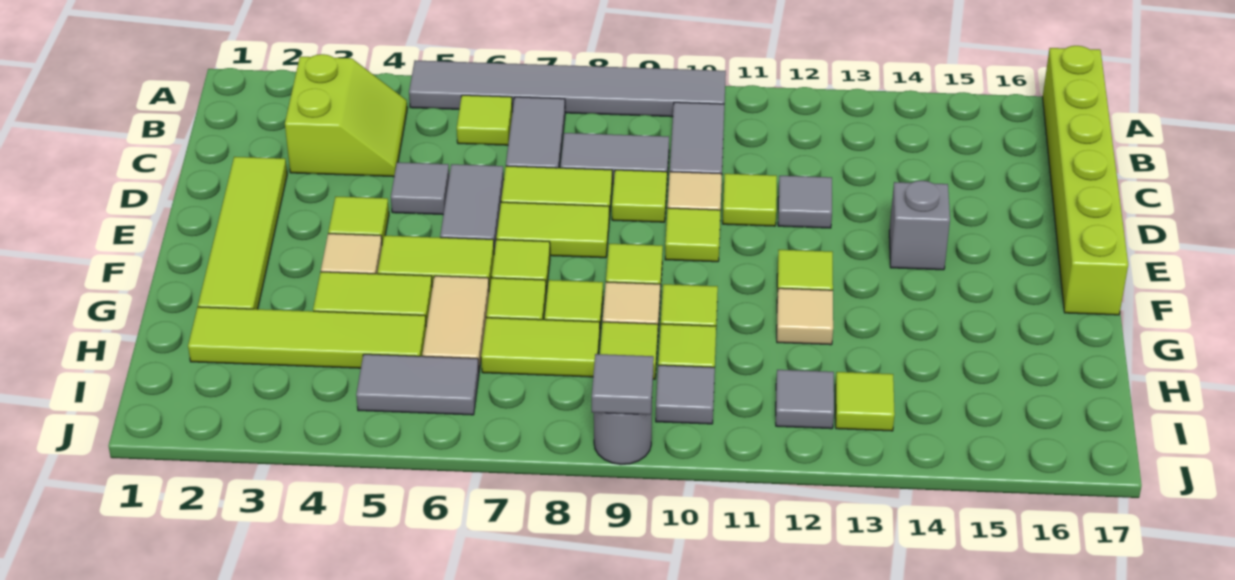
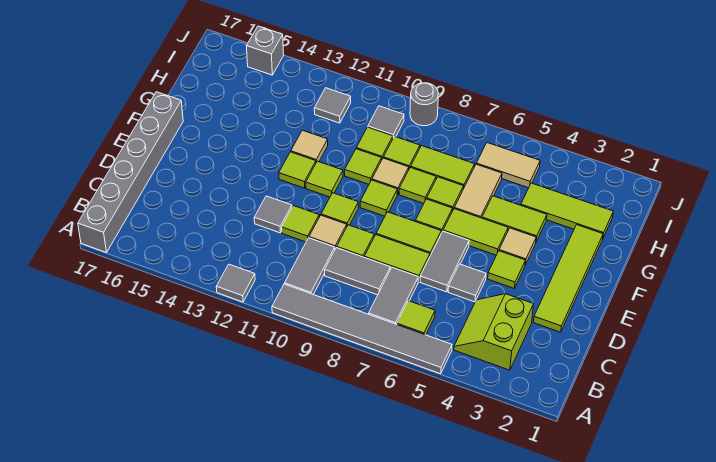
lime 1x6 brick [1043,46,1128,315] -> grey 1x6 brick [78,92,183,253]
grey 1x1 brick [889,181,950,270] -> grey 1x1 brick moved to [247,26,284,75]
lime 1x4 tile [188,307,426,368] -> lime 1x3 tile [521,183,613,238]
grey 1x2 tile [356,354,479,415] -> tan 1x2 tile [476,143,540,188]
lime 1x1 tile [835,372,895,431] -> lime 1x1 tile moved to [306,161,343,197]
grey 1x1 tile [592,354,654,415] -> grey 1x1 tile moved to [216,264,255,302]

